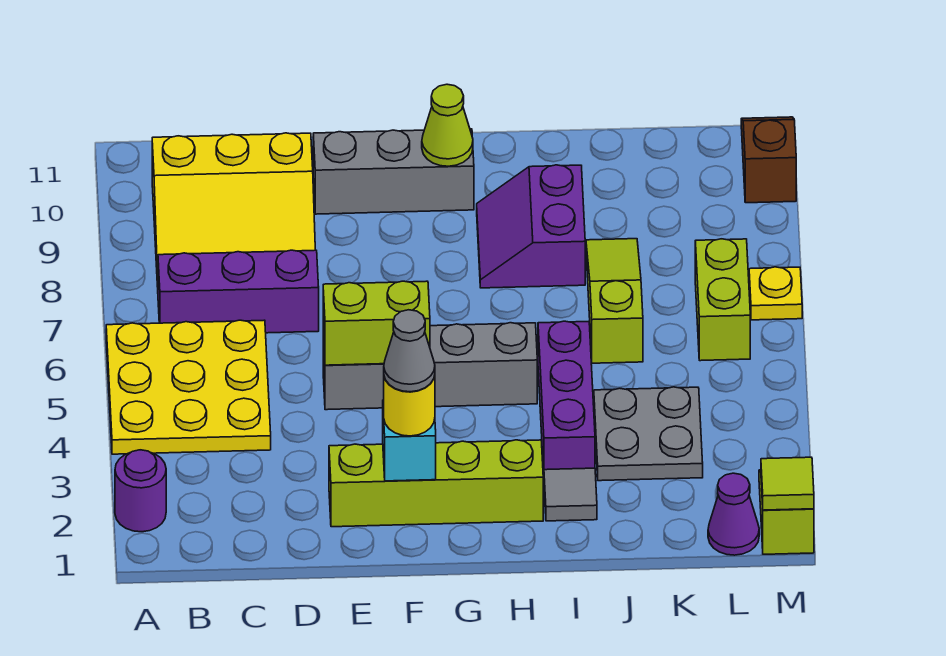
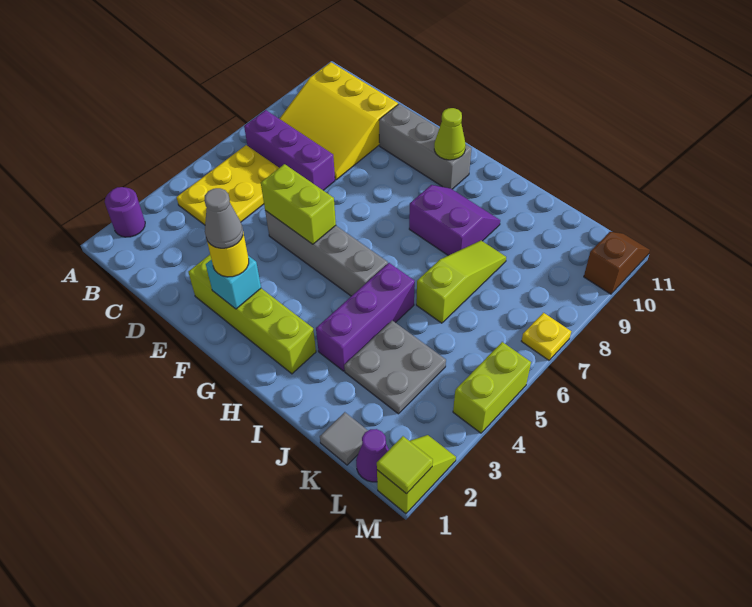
yellow 3x3 plate [106,320,271,454] -> yellow 2x3 plate [177,145,279,225]
purple 2x2 slope [477,165,585,288] -> purple 2x2 slope turned to [409,185,500,256]
grey 1x1 tile [544,468,597,521] -> grey 1x1 tile moved to [320,412,368,465]
lime 1x2 brick [695,239,750,361] -> lime 1x2 brick moved to [453,342,531,433]

